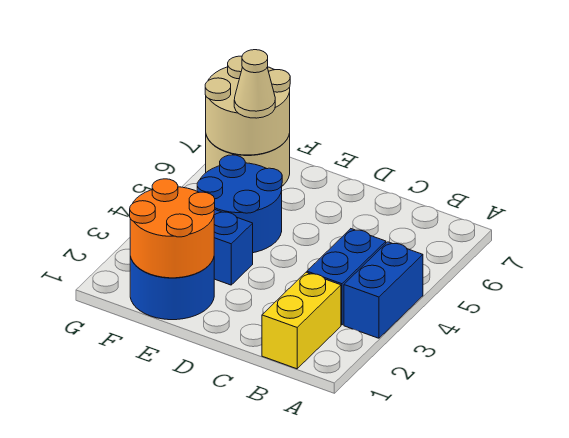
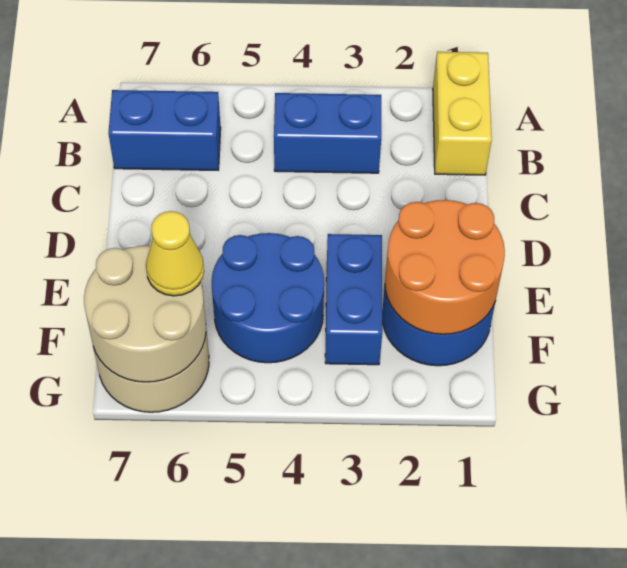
blue 1x2 brick [344,242,423,338] -> blue 1x2 brick moved to [108,90,221,170]
yellow 1x2 brick [262,272,341,369] -> yellow 1x2 brick turned to [433,52,492,175]
tan 1x1 cone [234,50,275,118] -> yellow 1x1 cone [146,211,204,296]

